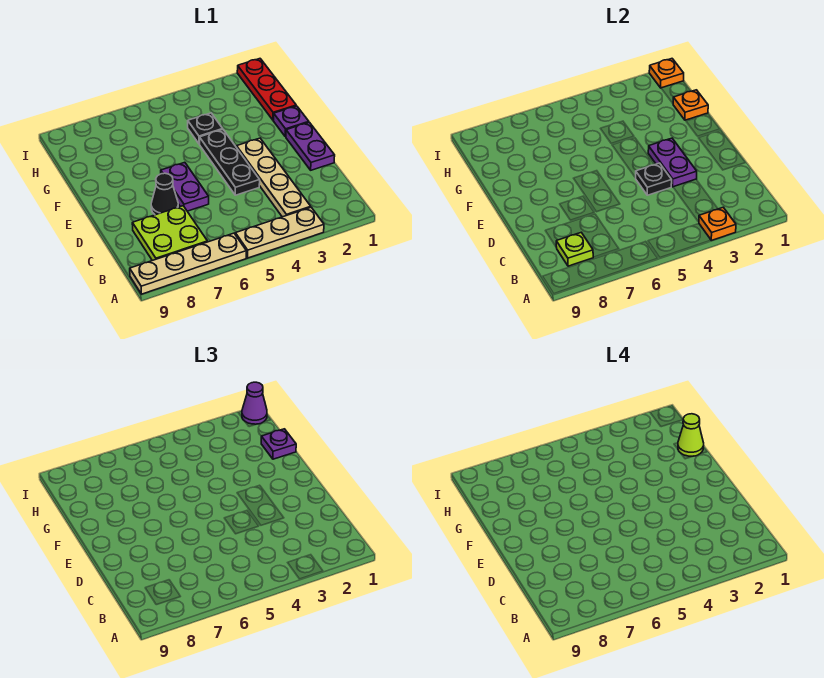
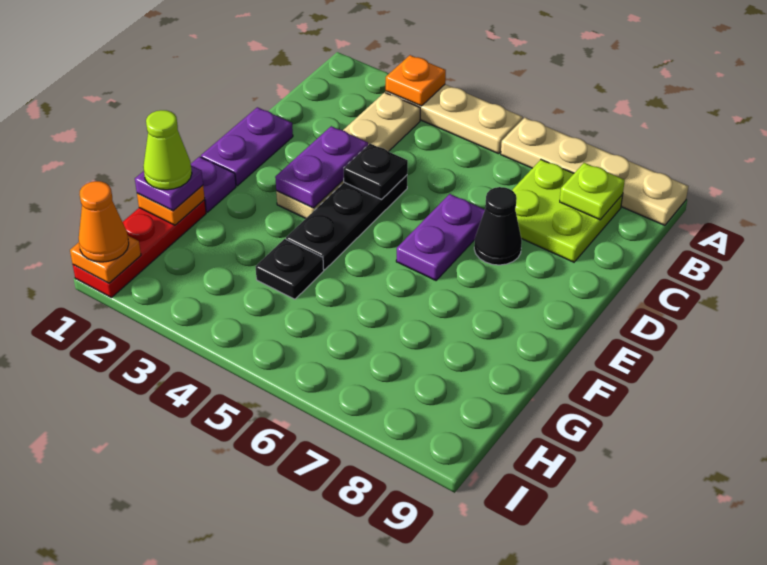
purple 1x1 cone [242,382,267,425] -> orange 1x1 cone [79,181,129,262]

